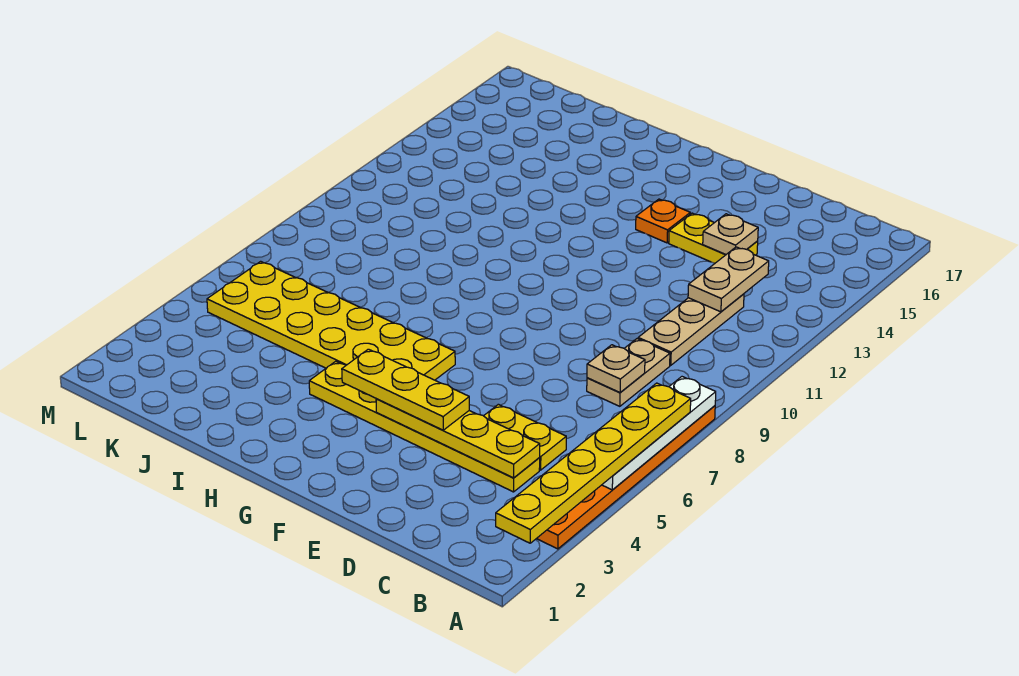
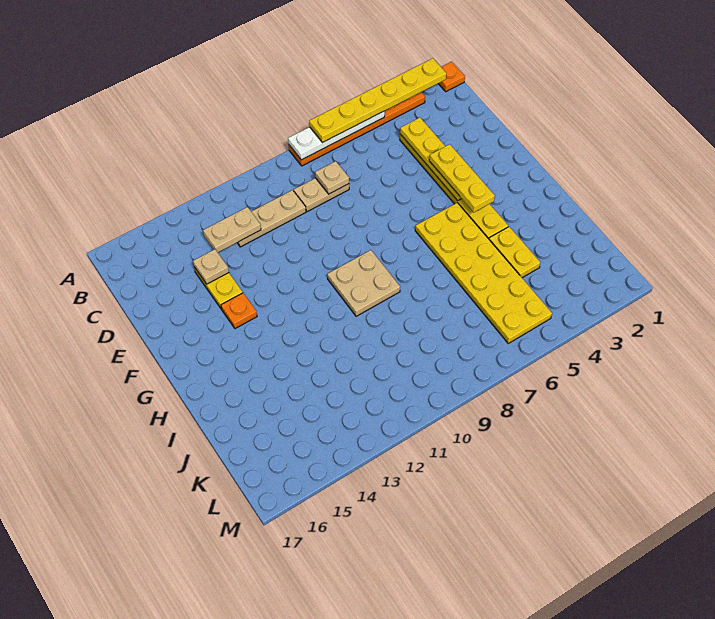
none -> orange 1x1 plate [438,62,465,92]
yellow 1x2 plate [484,404,566,470] -> yellow 1x2 plate moved to [489,227,540,278]
none -> tan 2x2 plate [327,250,400,316]

